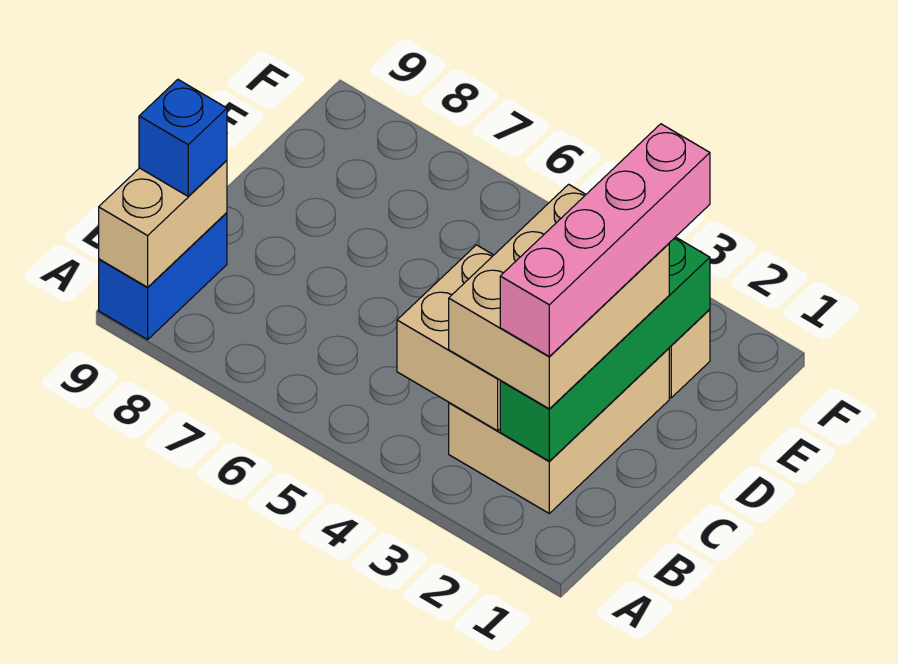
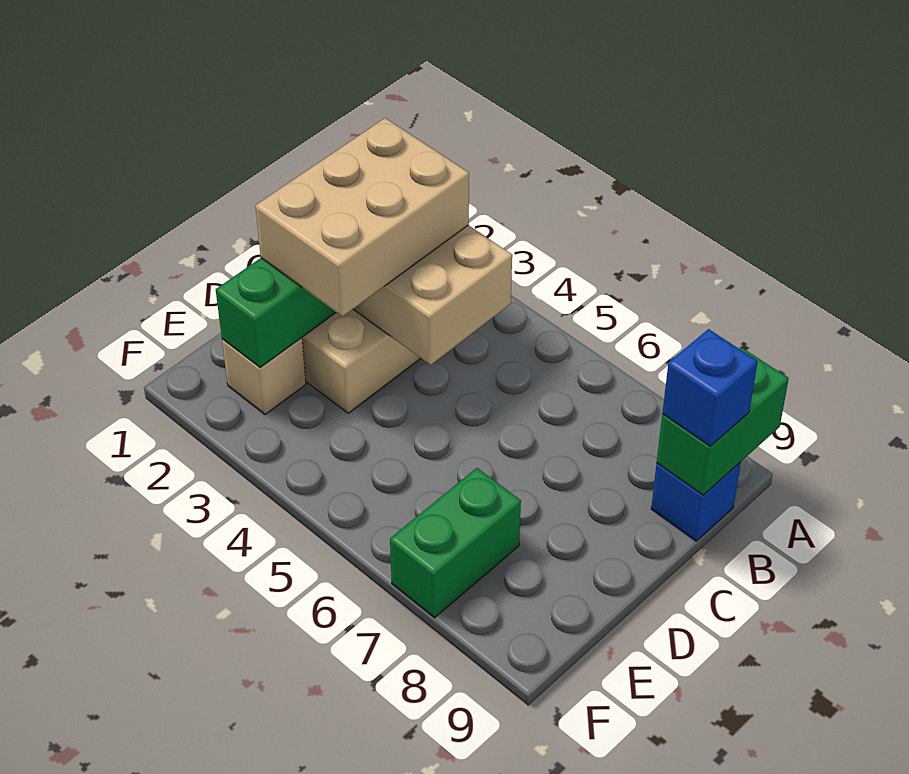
blue 1x2 brick [99,213,227,340] -> blue 1x1 brick [651,462,741,541]
tan 1x2 brick [99,160,227,287] -> green 1x2 brick [657,347,789,495]
pink 1x4 brick [500,124,710,356] -> none
none -> green 1x2 brick [390,468,521,618]

